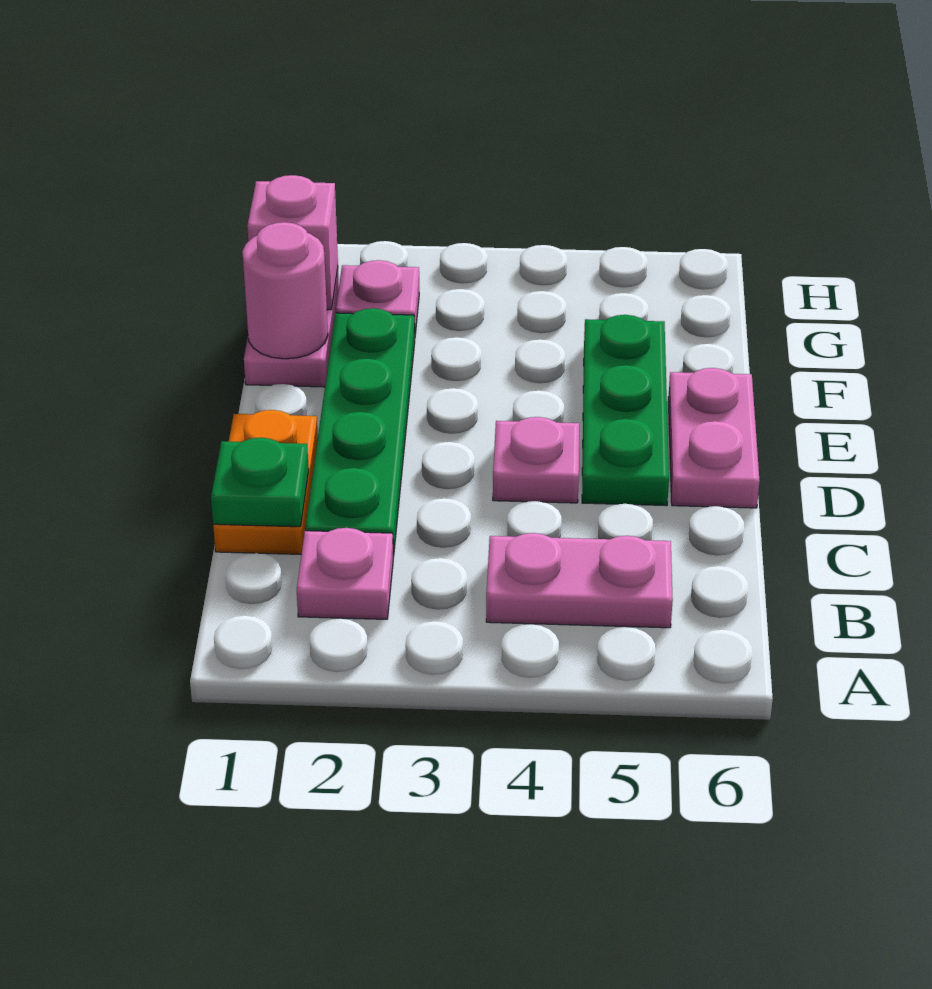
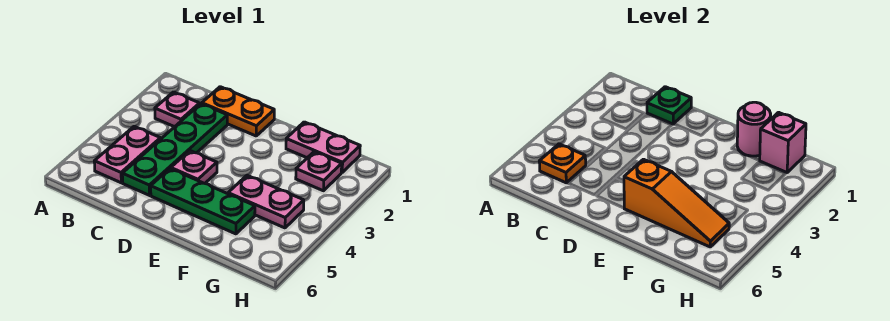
none -> orange 1x1 plate [539,144,586,183]
green 1x4 plate [305,308,415,557] -> green 1x4 plate turned to [122,104,227,195]
pink 1x2 plate [668,368,760,508] -> pink 1x2 plate moved to [228,175,304,228]
none -> orange 1x3 slope [624,159,729,247]

